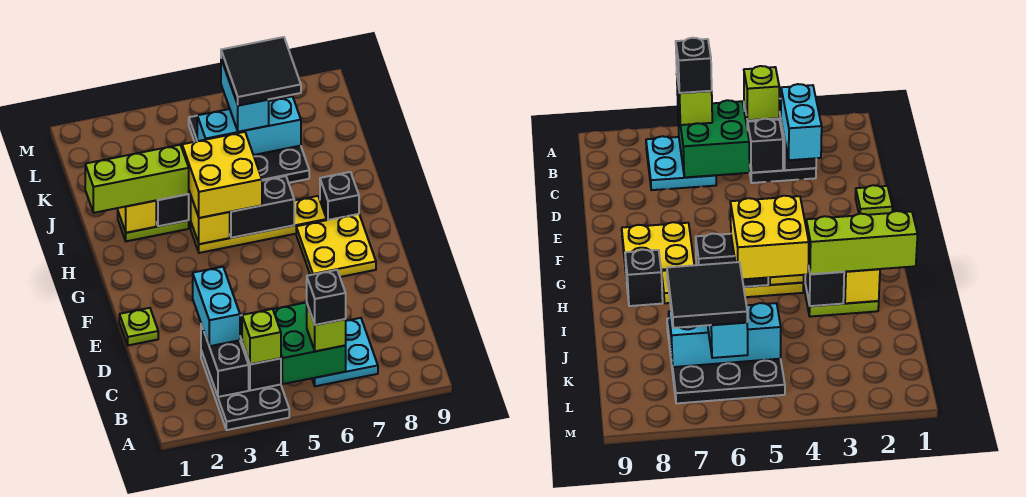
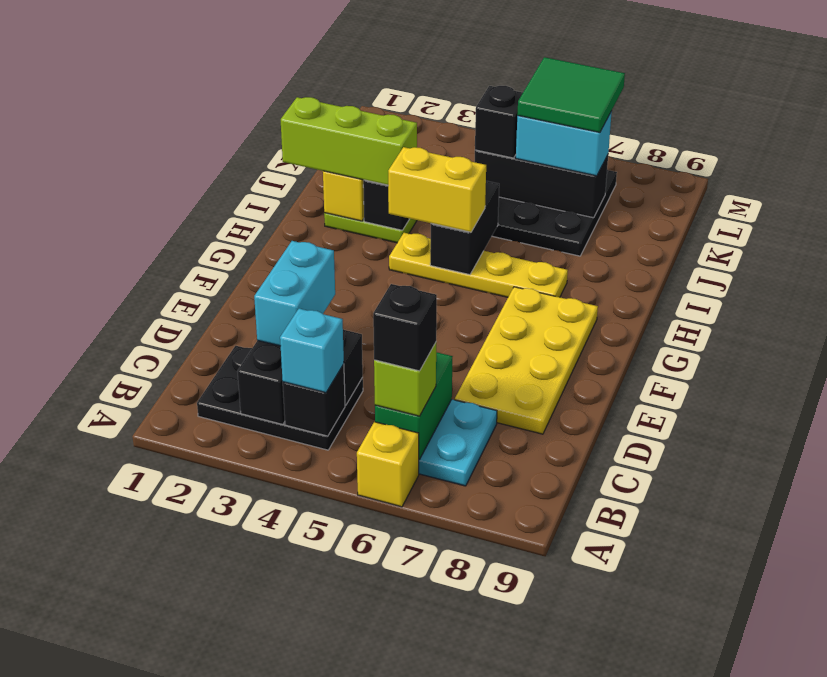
black 2x3 plate [201,351,289,430] -> black 2x3 plate turned to [197,346,363,450]
lime 1x1 brick [242,309,281,364] -> cyan 1x1 brick [280,308,344,393]
green 2x2 brick [273,302,346,384] -> green 1x2 brick [375,352,453,459]
lime 1x1 plate [119,308,158,345] -> none
yellow 2x2 plate [296,214,376,277] -> yellow 2x4 plate [455,287,598,434]
yellow 1x1 brick [191,197,230,244] -> yellow 1x1 brick moved to [357,422,419,507]
yellow 2x2 brick [182,132,262,218] -> yellow 1x2 brick [388,147,486,232]
black 1x2 brick [230,176,294,238] -> black 1x2 brick turned to [430,181,499,275]
black 1x1 brick [320,172,359,220] -> black 1x1 brick moved to [475,86,523,158]
cyan 1x3 brick [197,96,301,155] -> black 1x3 brick [475,150,608,218]
cyan 1x2 brick [221,59,269,132] -> cyan 1x2 brick turned to [516,111,612,176]
black 2x2 tile [221,37,301,106] -> green 2x2 tile [517,57,625,133]

